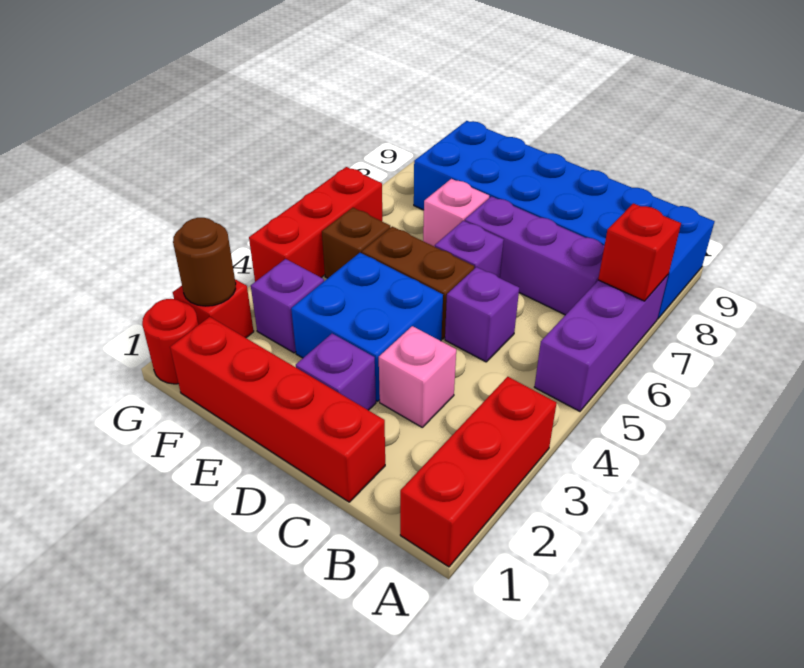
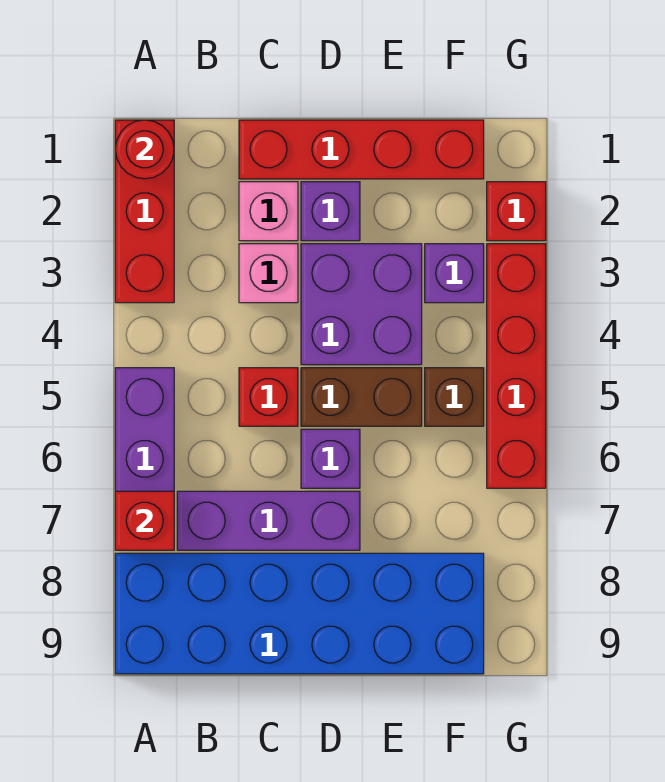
purple 1x1 brick [445,267,519,362] -> red 1x1 brick [239,368,298,426]
blue 2x2 brick [291,253,443,401] -> purple 2x2 brick [301,244,422,365]
pink 1x1 brick [423,179,489,247] -> pink 1x1 brick moved to [239,182,298,241]
red 1x1 round brick [142,299,198,384] -> red 1x1 round brick moved to [115,120,174,179]
brown 1x1 round brick [173,218,236,306] -> none
red 1x3 brick [249,167,382,282] -> red 1x4 brick [487,244,546,488]

